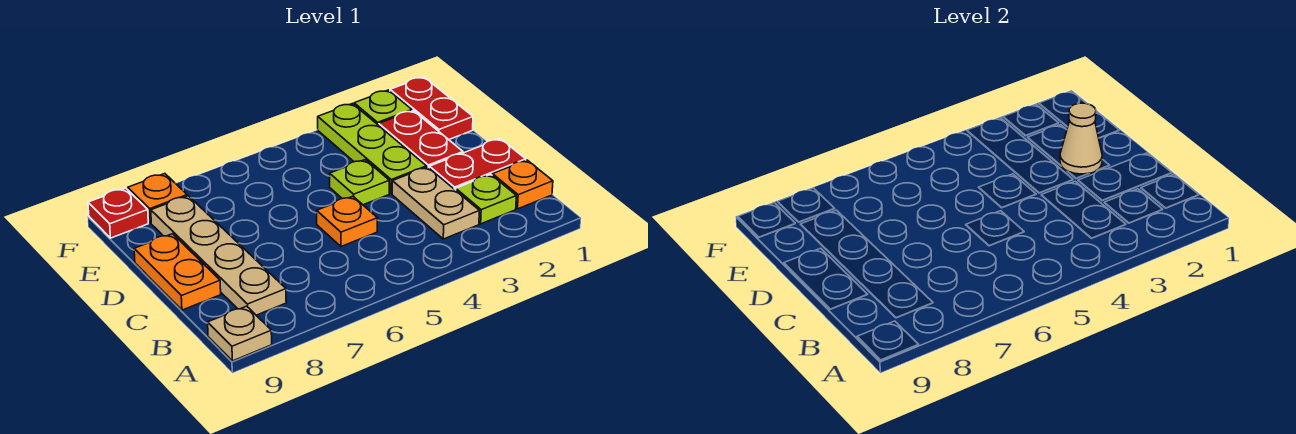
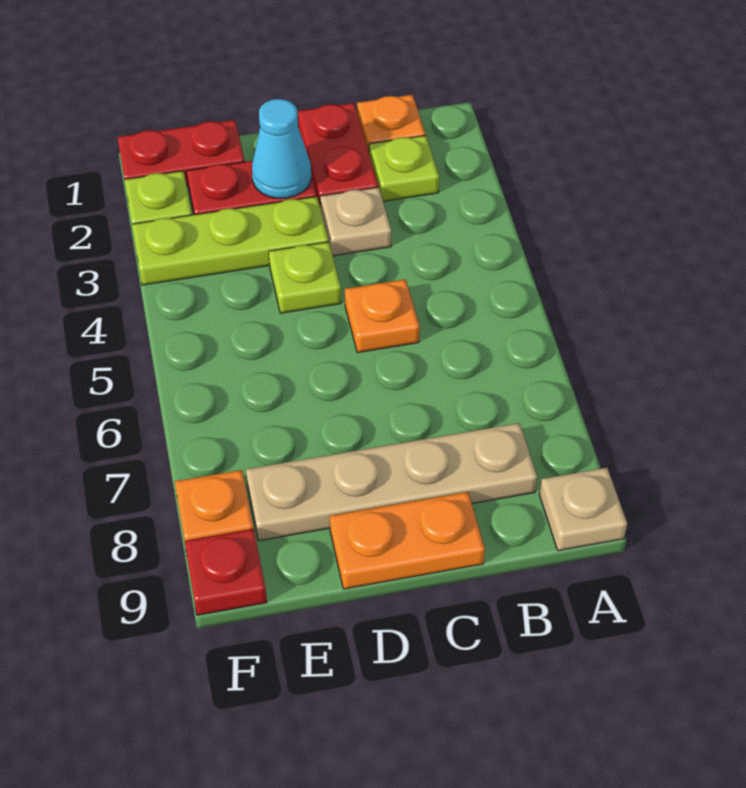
tan 1x2 plate [392,167,479,239] -> tan 1x1 plate [320,187,391,256]
tan 1x1 cone [1060,103,1102,174] -> cyan 1x1 cone [252,99,311,198]

